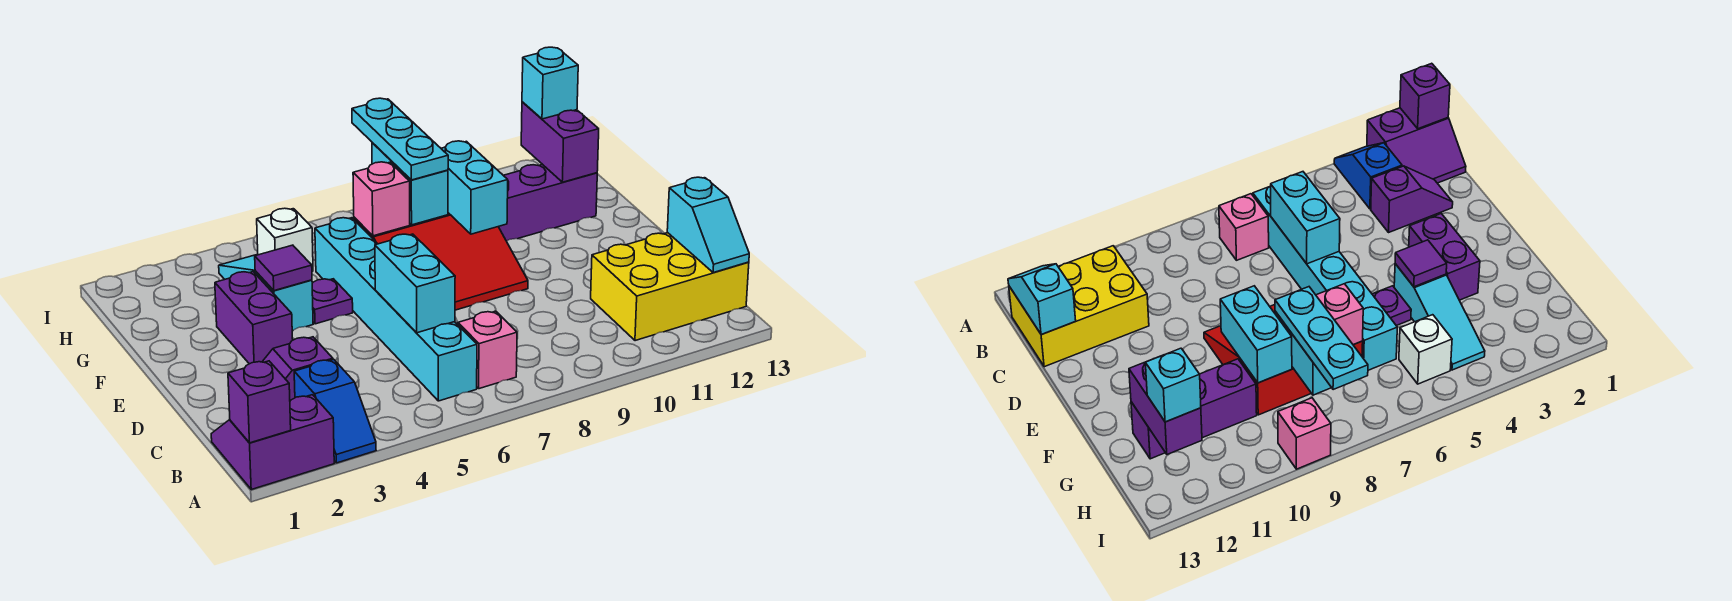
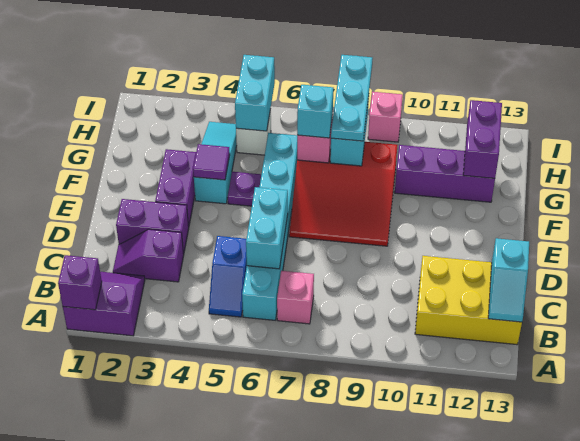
blue 1x2 slope [294,360,376,463] -> blue 1x2 slope moved to [209,236,247,317]
none -> purple 1x2 brick [116,199,189,254]
cyan 1x2 brick [441,141,508,234] -> cyan 1x2 brick moved to [235,55,275,131]
cyan 1x1 brick [522,47,578,119] -> cyan 1x1 brick moved to [297,85,333,138]

